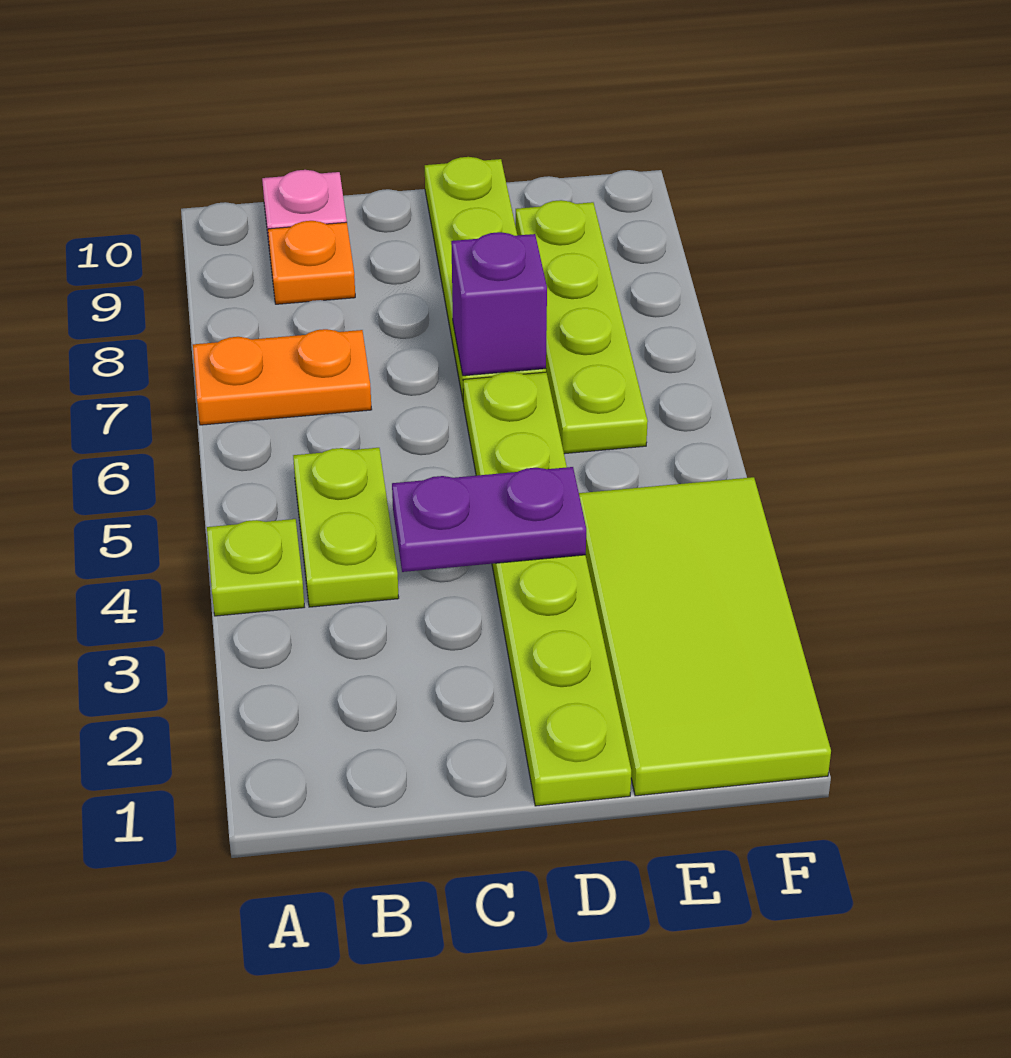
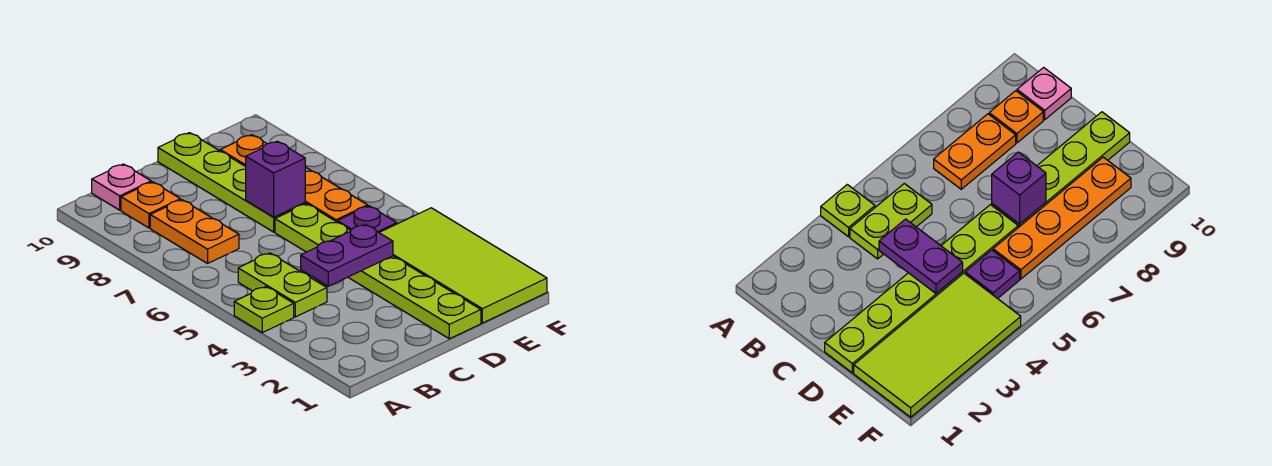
orange 1x2 plate [193,329,372,425] -> orange 1x2 plate turned to [150,200,239,264]
none -> purple 1x1 plate [337,206,397,232]
lime 1x4 plate [516,200,648,454] -> orange 1x4 plate [220,135,368,222]

